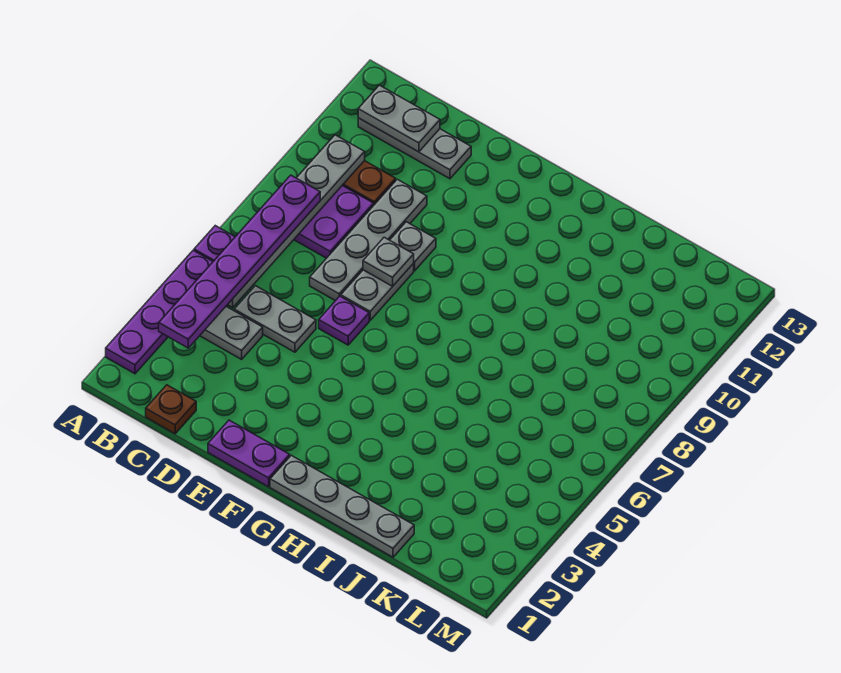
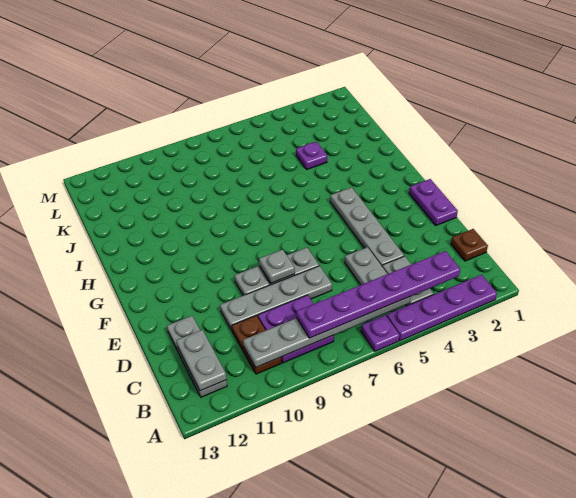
purple 1x1 plate [319,296,369,345] -> purple 1x1 plate moved to [296,142,327,170]
grey 1x4 plate [270,455,414,557] -> grey 1x4 plate moved to [330,187,404,266]

